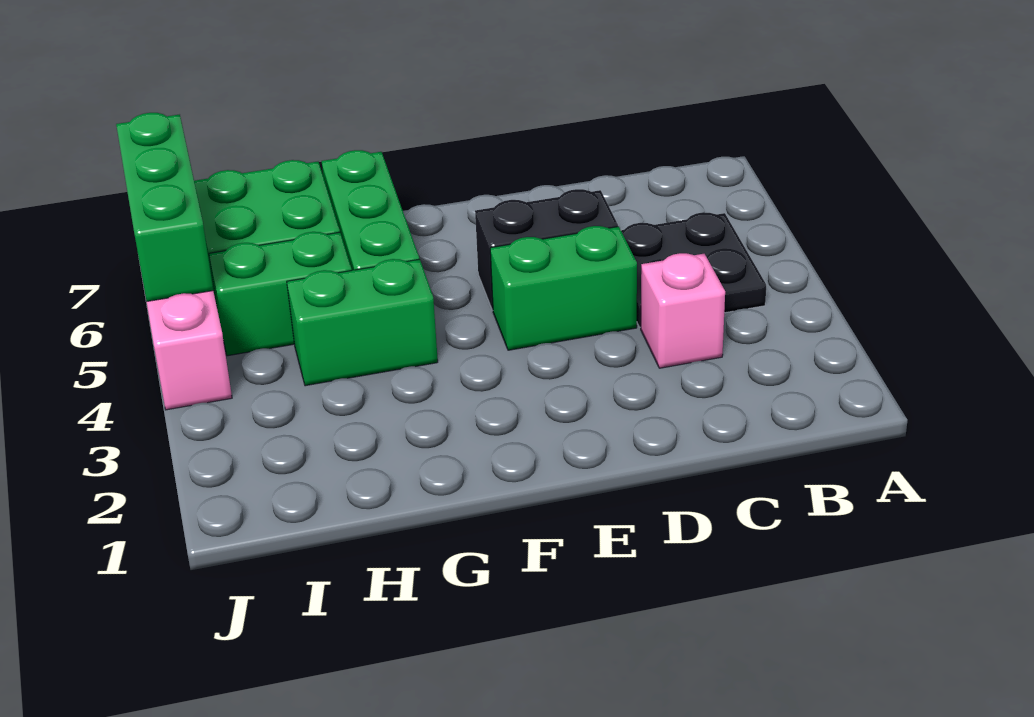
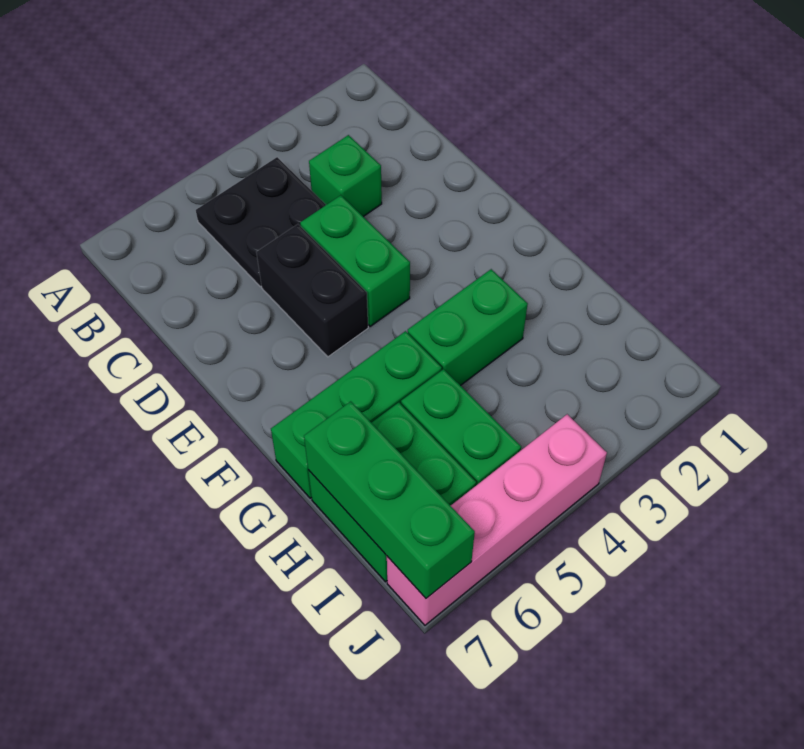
pink 1x1 brick [641,253,725,368] -> green 1x1 brick [309,135,382,217]
green 1x2 brick [287,259,438,386] -> green 1x2 brick turned to [408,269,528,386]
green 1x3 brick [116,113,213,301] -> green 1x3 brick turned to [304,401,475,598]

